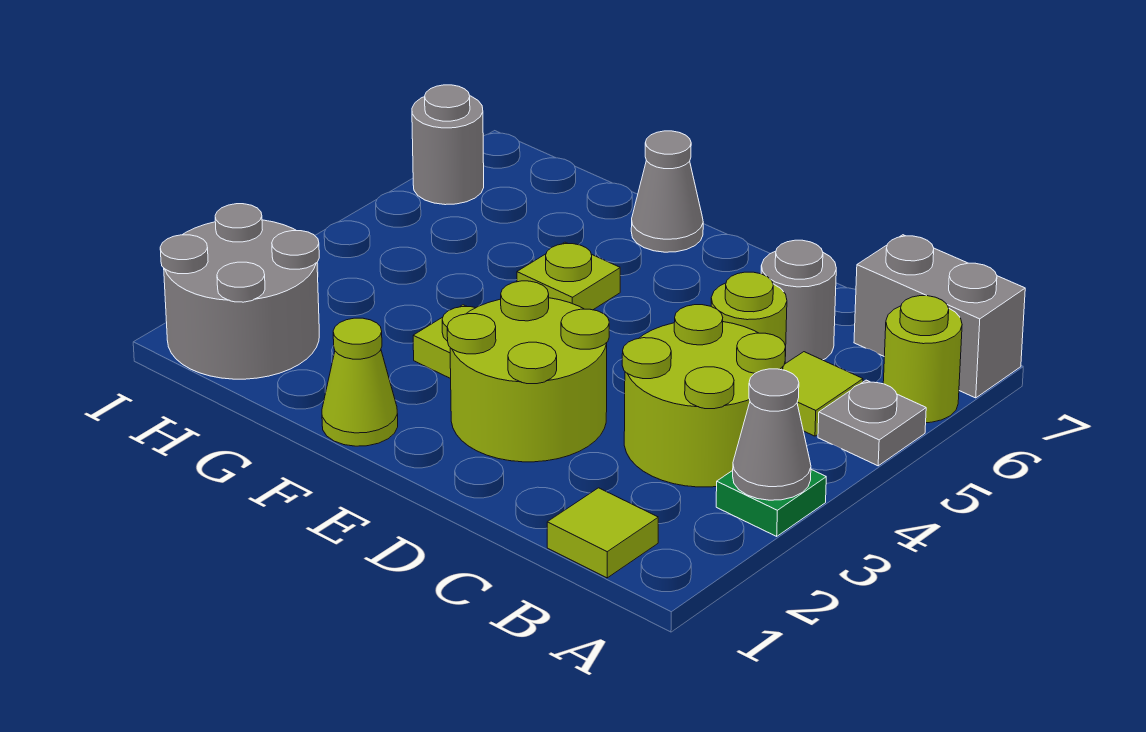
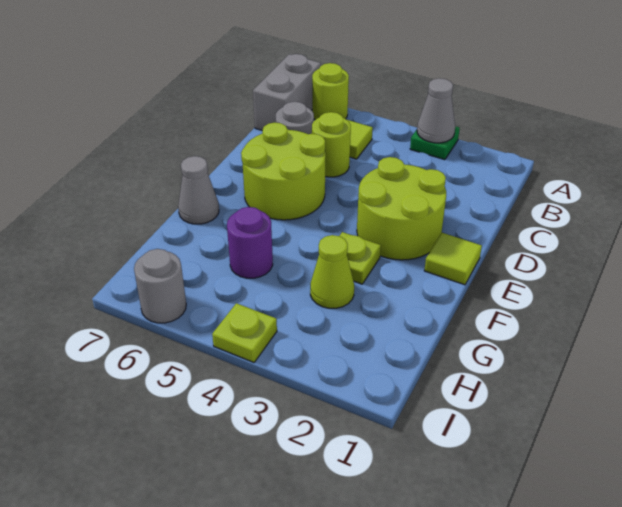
grey 1x1 plate [818,380,926,466] -> none
lime 1x1 tile [547,488,658,578] -> lime 1x1 tile moved to [424,233,482,285]
lime 2x2 round brick [622,305,786,487] -> lime 2x2 round brick moved to [241,122,326,220]
lime 1x1 cone [322,318,398,446] -> lime 1x1 cone moved to [310,235,354,308]
lime 1x1 plate [517,242,620,310] -> lime 1x1 plate moved to [212,303,277,362]
none -> purple 1x1 round brick [227,207,273,278]
grey 2x2 round brick [160,204,319,379] -> none

